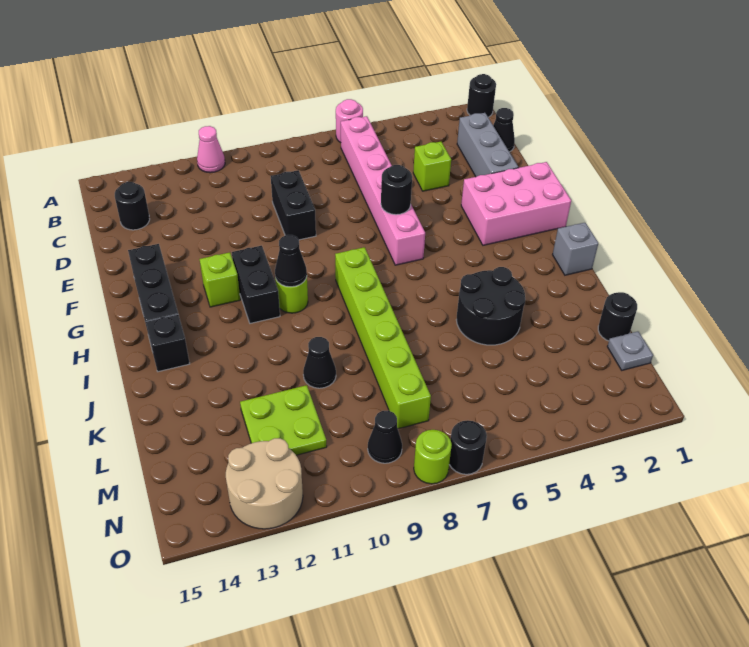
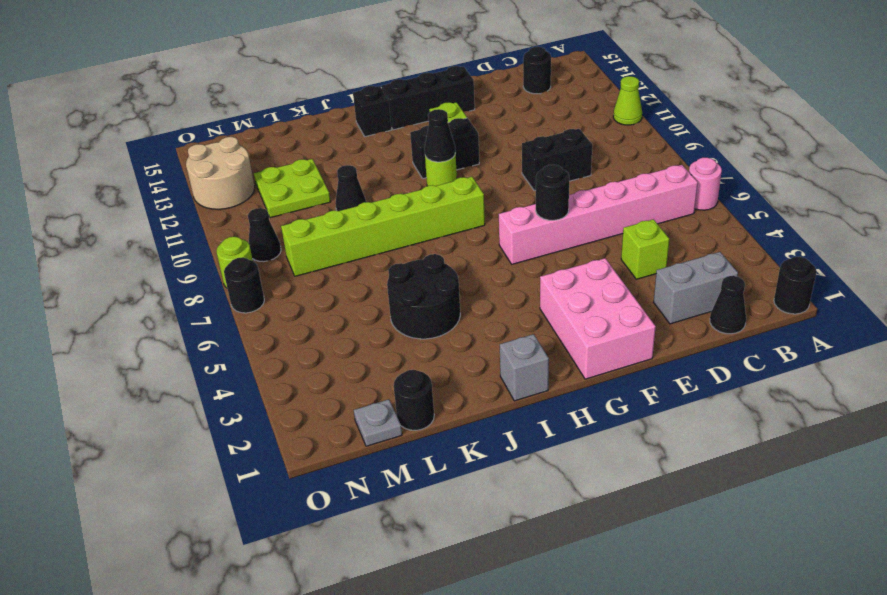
pink 1x1 cone [197,126,225,173] -> lime 1x1 cone [613,76,642,125]
grey 1x3 brick [457,113,518,177] -> grey 1x2 brick [654,252,738,324]

